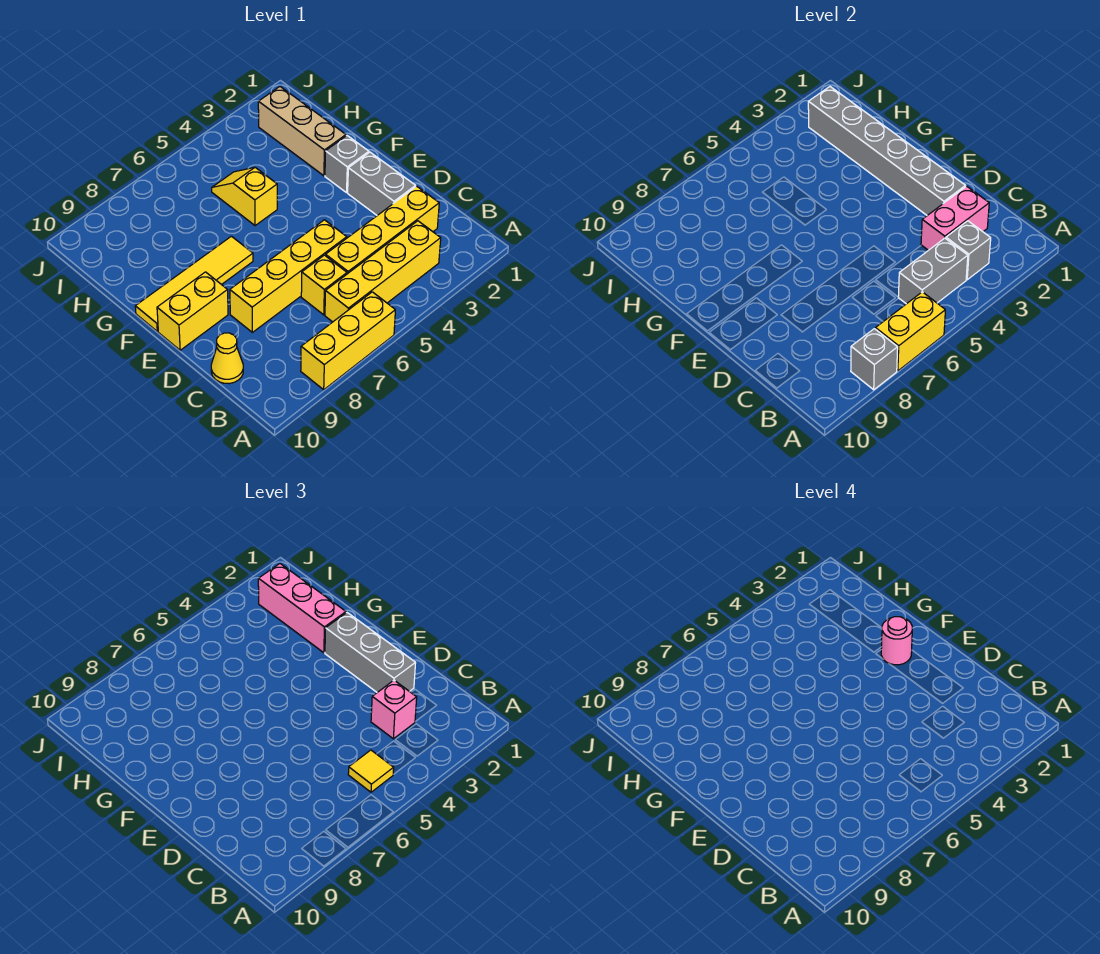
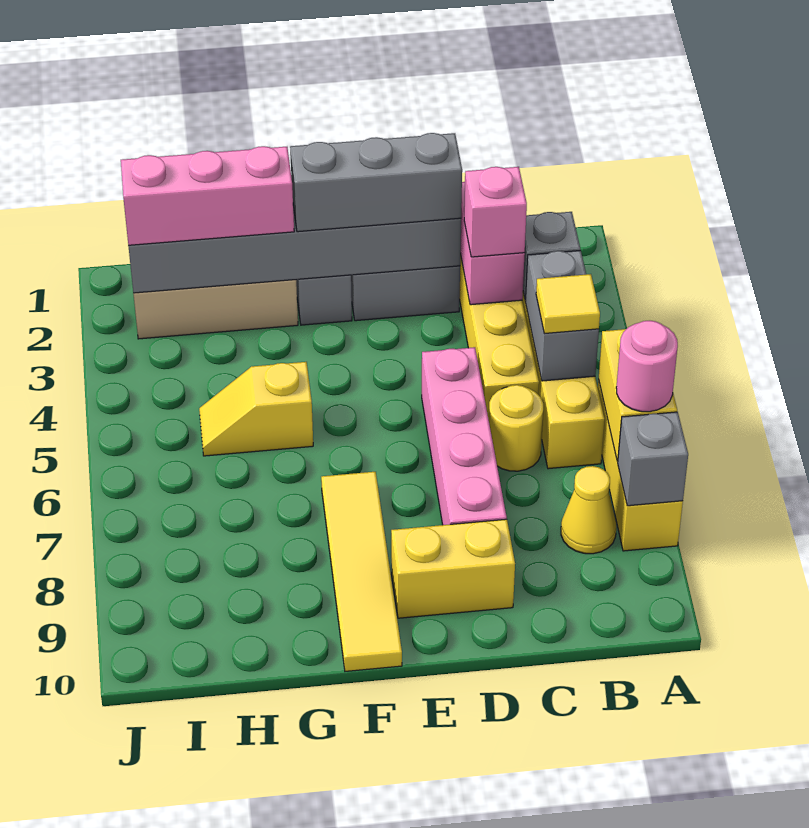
yellow 1x1 brick [301,255,347,315] -> yellow 1x1 round brick [489,385,543,471]
yellow 1x1 cone [211,333,243,384] -> yellow 1x1 cone moved to [561,466,616,554]
yellow 1x4 brick [230,220,347,332] -> pink 1x4 brick [422,347,507,525]
yellow 1x2 brick [157,272,228,350] -> yellow 1x2 brick turned to [391,519,515,618]
pink 1x1 round brick [881,617,912,665] -> pink 1x1 round brick moved to [616,321,678,412]

